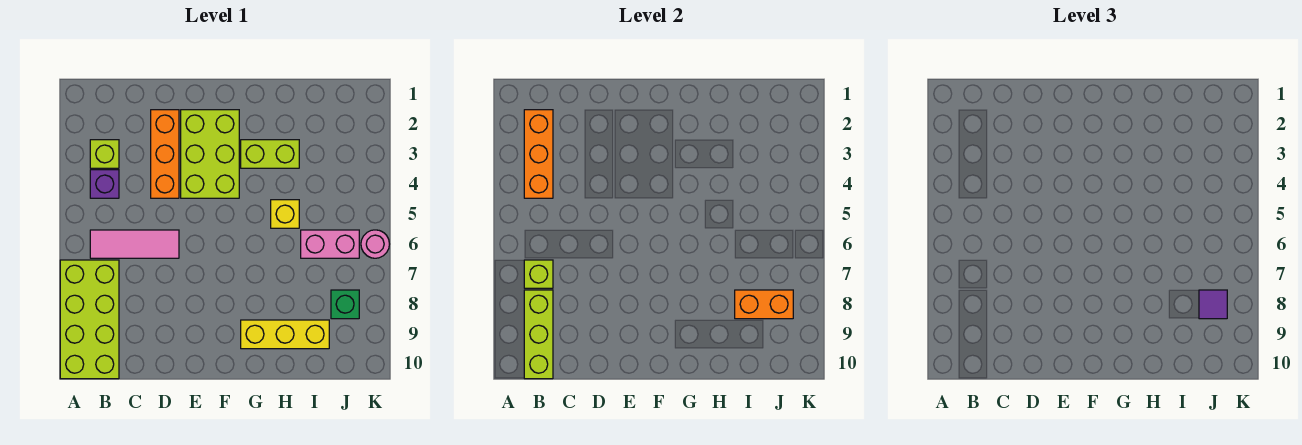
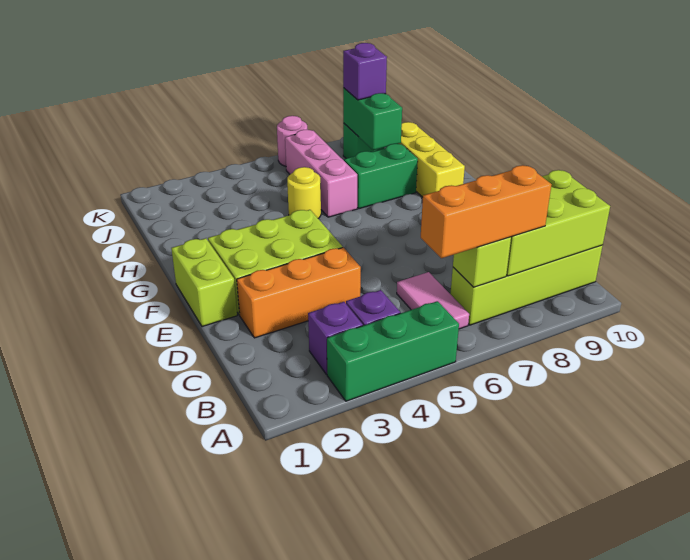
none -> green 1x3 brick [327,301,459,401]
lime 2x4 brick [60,260,119,379] -> lime 1x4 brick [450,245,603,325]
orange 1x3 brick [524,110,553,198] -> orange 1x3 brick moved to [421,165,551,258]
lime 1x1 brick [90,140,119,168] -> purple 1x1 brick [308,302,363,374]
pink 1x3 tile [90,230,179,258] -> pink 1x2 tile [397,272,469,329]
lime 1x3 brick [524,290,553,379] -> lime 2x3 brick [506,170,610,276]
lime 1x2 brick [241,140,299,168] -> lime 1x2 brick moved to [171,238,237,327]
yellow 1x1 brick [271,200,299,228] -> yellow 1x1 round brick [287,167,321,218]
none -> green 1x2 brick [344,144,418,209]
pink 1x2 brick [301,230,359,258] -> pink 1x3 brick [285,130,357,217]
orange 1x2 brick [735,290,793,319] -> green 1x2 brick [343,88,402,150]
purple 1x1 tile [1199,290,1227,319] -> purple 1x1 brick [343,43,387,100]

